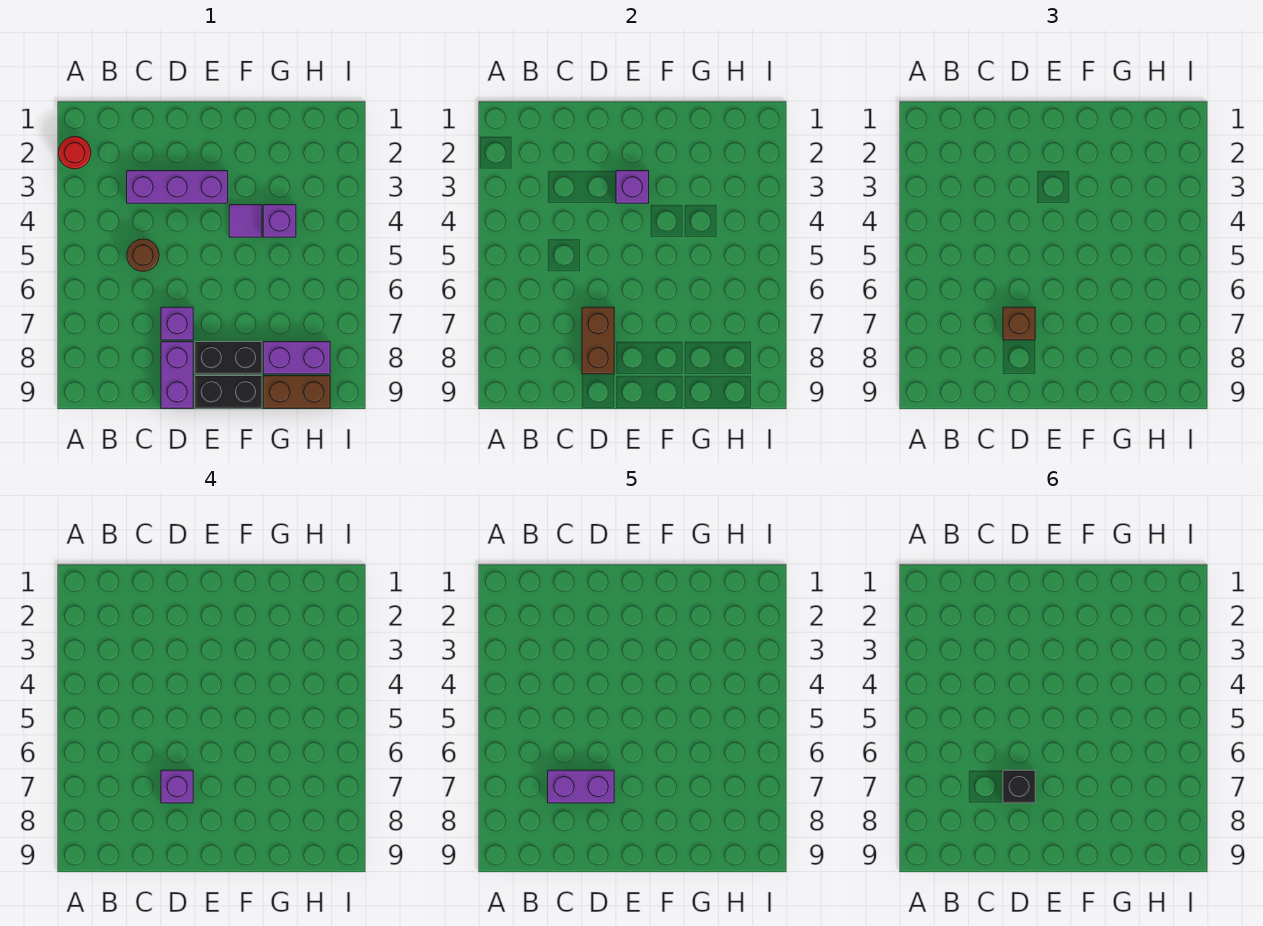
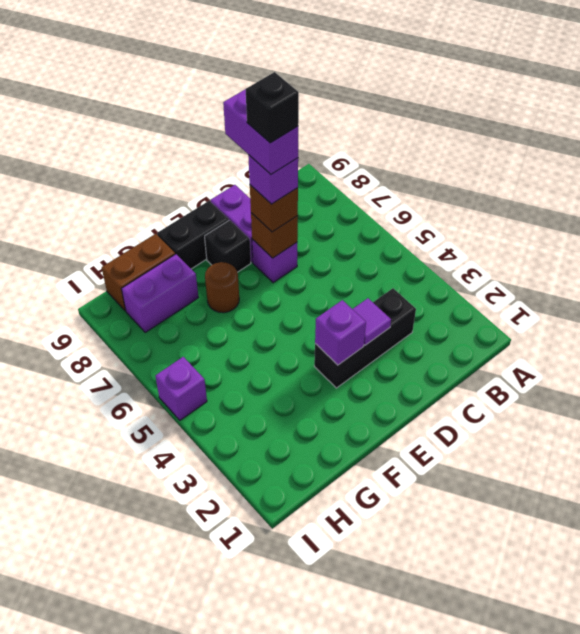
red 1x1 round brick [58,136,91,169] -> none
purple 1x3 brick [127,171,228,203] -> black 1x3 brick [314,288,416,388]
brown 1x1 round brick [127,239,159,271] -> brown 1x1 round brick moved to [205,262,239,313]
purple 1x2 brick [548,770,614,803] -> purple 1x2 brick turned to [223,89,298,174]
brown 1x2 brick [582,307,614,374] -> brown 1x1 brick [251,213,298,258]
black 1x2 brick [195,342,262,374] -> black 1x1 brick [205,220,251,272]
purple 1x1 tile [229,205,262,237] -> purple 1x1 tile moved to [353,298,391,345]
purple 1x1 brick [263,205,296,237] -> purple 1x1 brick moved to [155,357,207,420]

